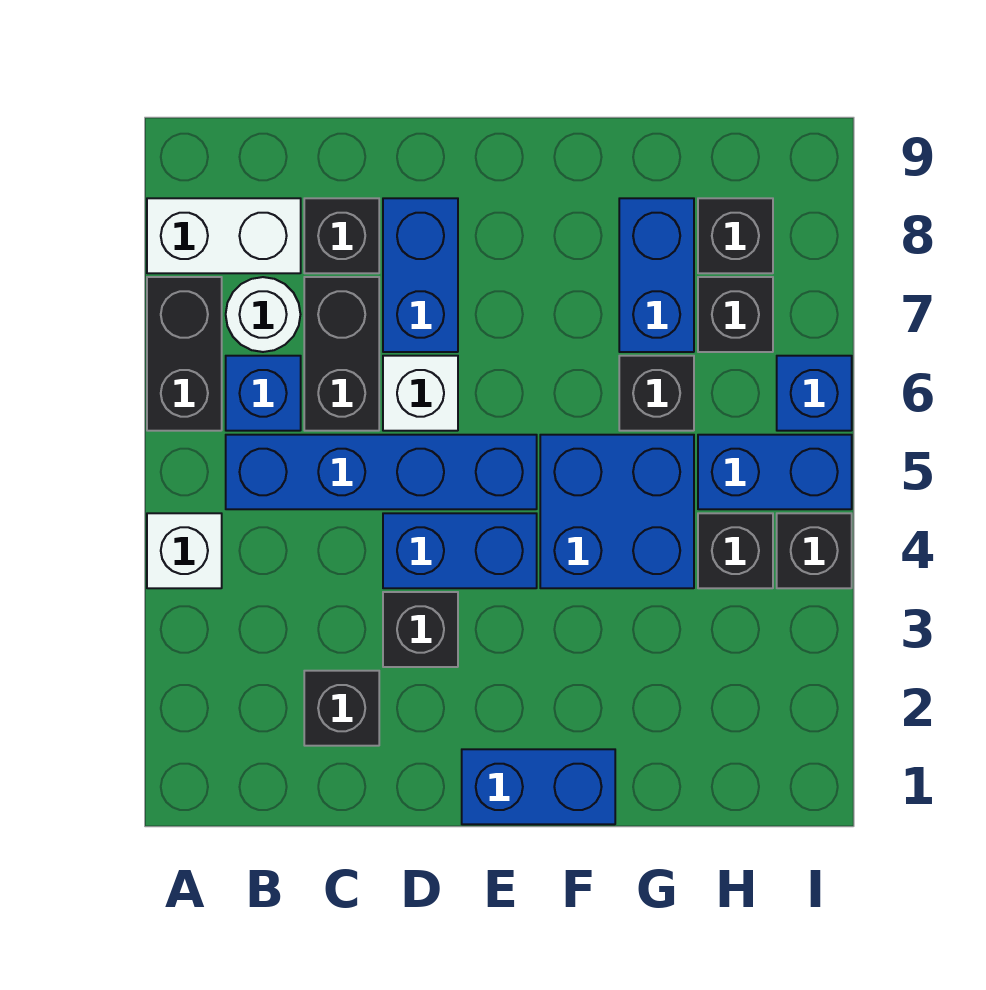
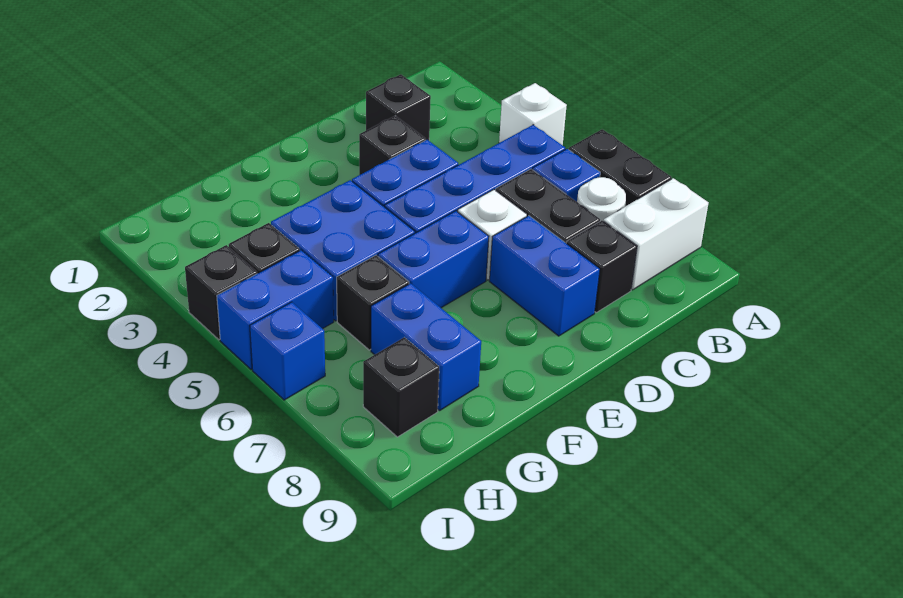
blue 1x2 brick [462,749,615,824] -> blue 1x2 brick moved to [378,211,489,308]
black 1x1 brick [698,277,773,352] -> none

